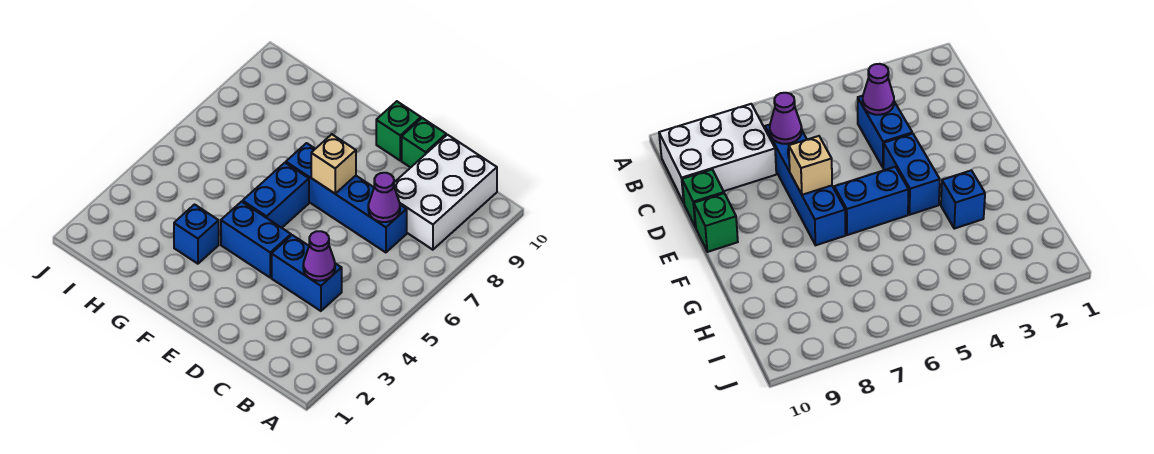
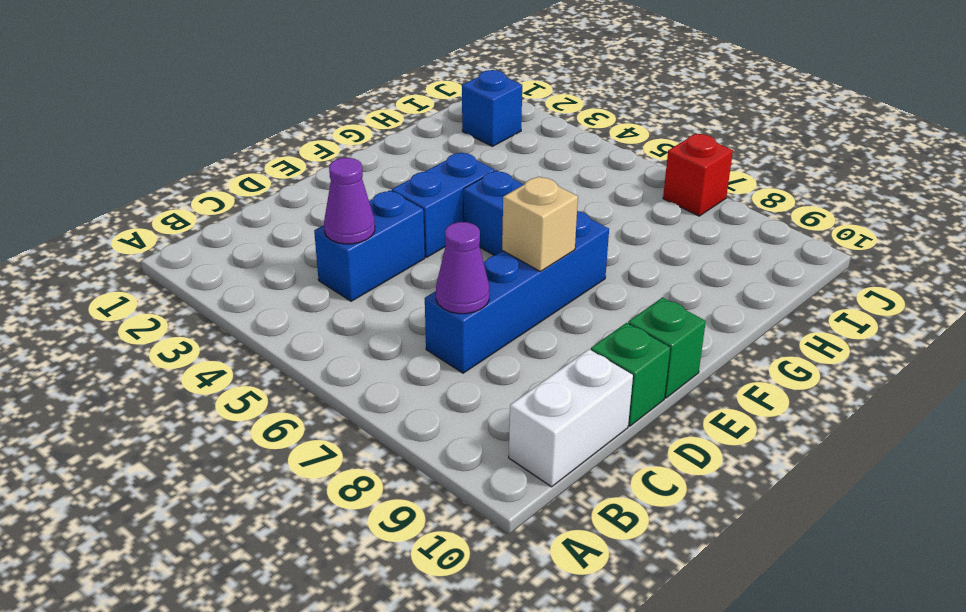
white 2x3 brick [394,135,497,250] -> white 1x2 brick [509,349,633,487]
blue 1x1 brick [174,205,219,264] -> blue 1x1 brick moved to [462,70,522,146]
none -> red 1x1 brick [663,134,733,216]

